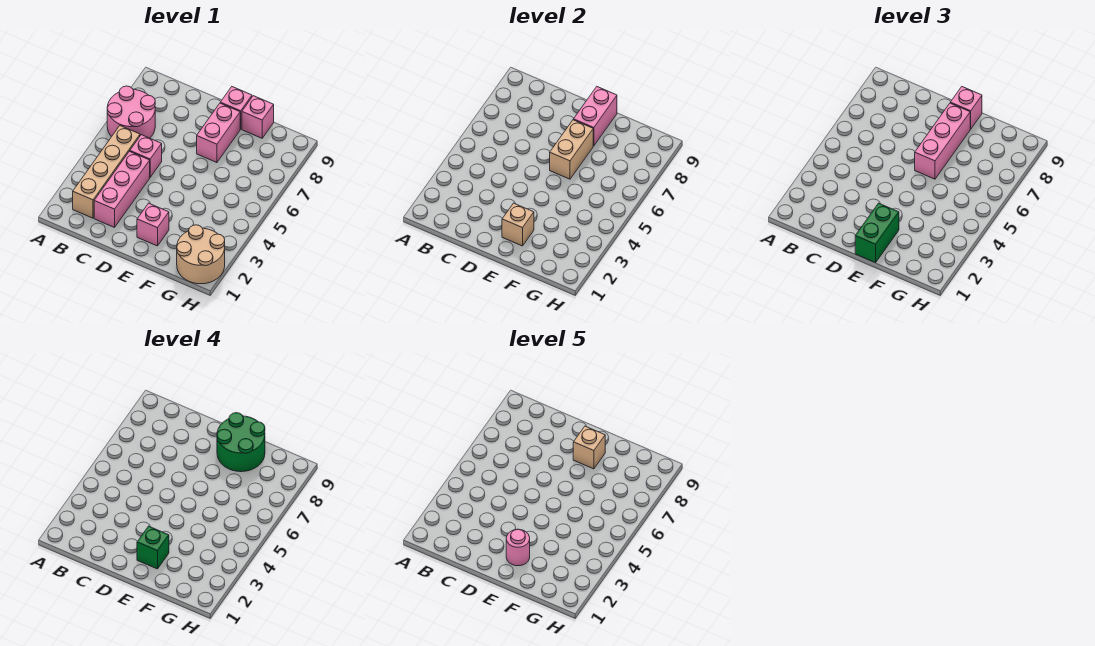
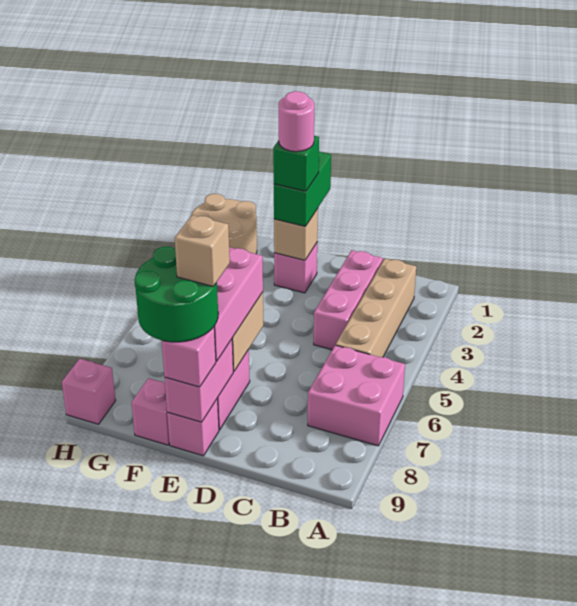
pink 2x2 round brick [107,86,155,138] -> pink 2x2 brick [308,345,405,446]
pink 1x1 brick [130,135,162,177] -> pink 1x1 brick moved to [62,359,116,424]

